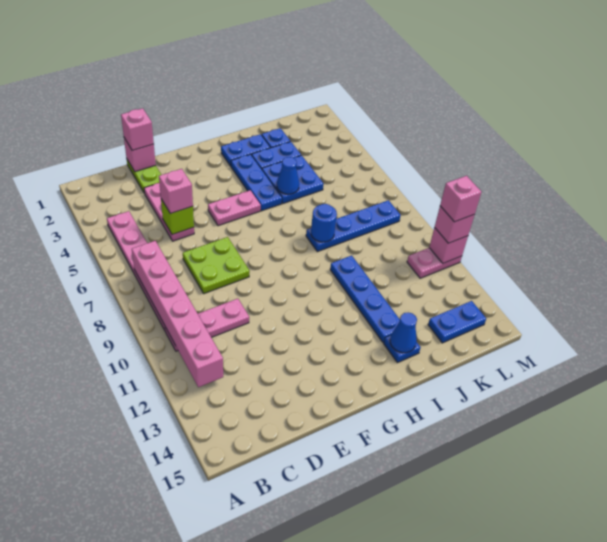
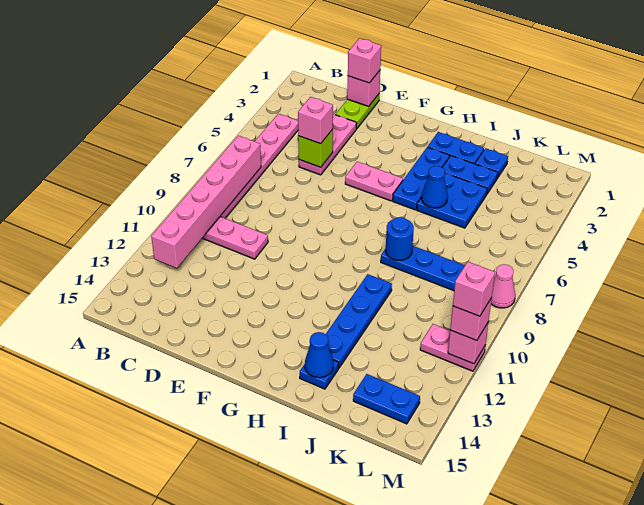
lime 2x2 plate [183,237,250,294] -> none
none -> pink 1x1 cone [491,264,515,308]

